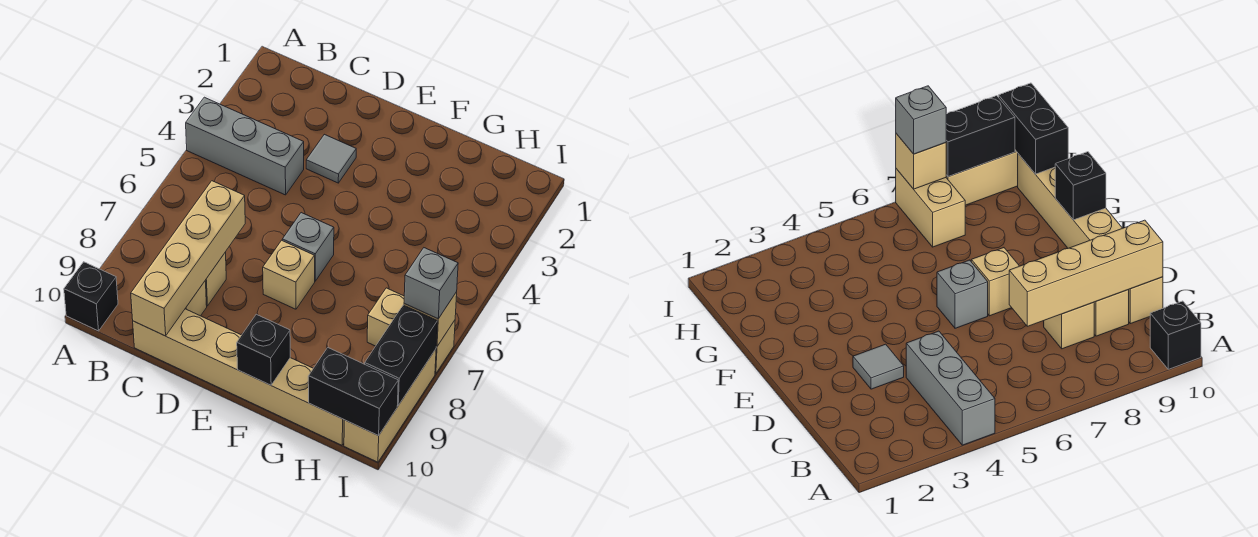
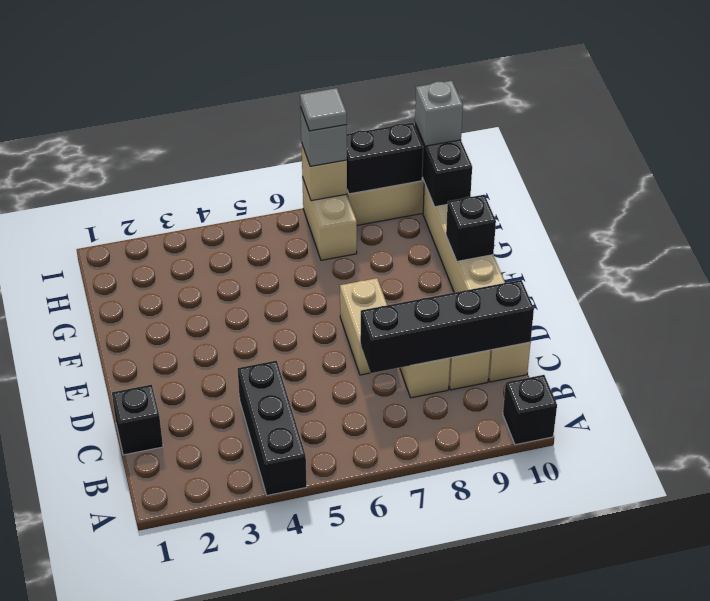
grey 1x3 brick [186,97,304,195] -> black 1x3 brick [237,361,307,496]
none -> black 1x1 brick [112,385,163,455]
tan 1x4 brick [131,181,245,336] -> black 1x4 brick [360,280,534,373]
grey 1x1 tile [306,134,356,183] -> grey 1x1 tile moved to [300,88,347,131]
grey 1x1 brick [282,213,334,281] -> grey 1x1 brick moved to [415,81,463,146]
tan 1x1 brick [263,240,315,309] -> tan 1x2 brick [340,278,387,375]

